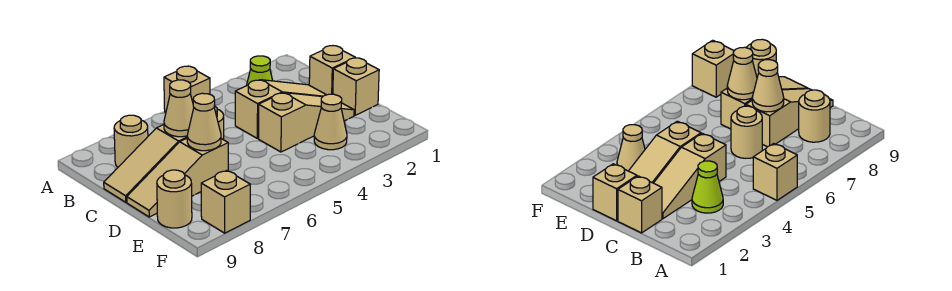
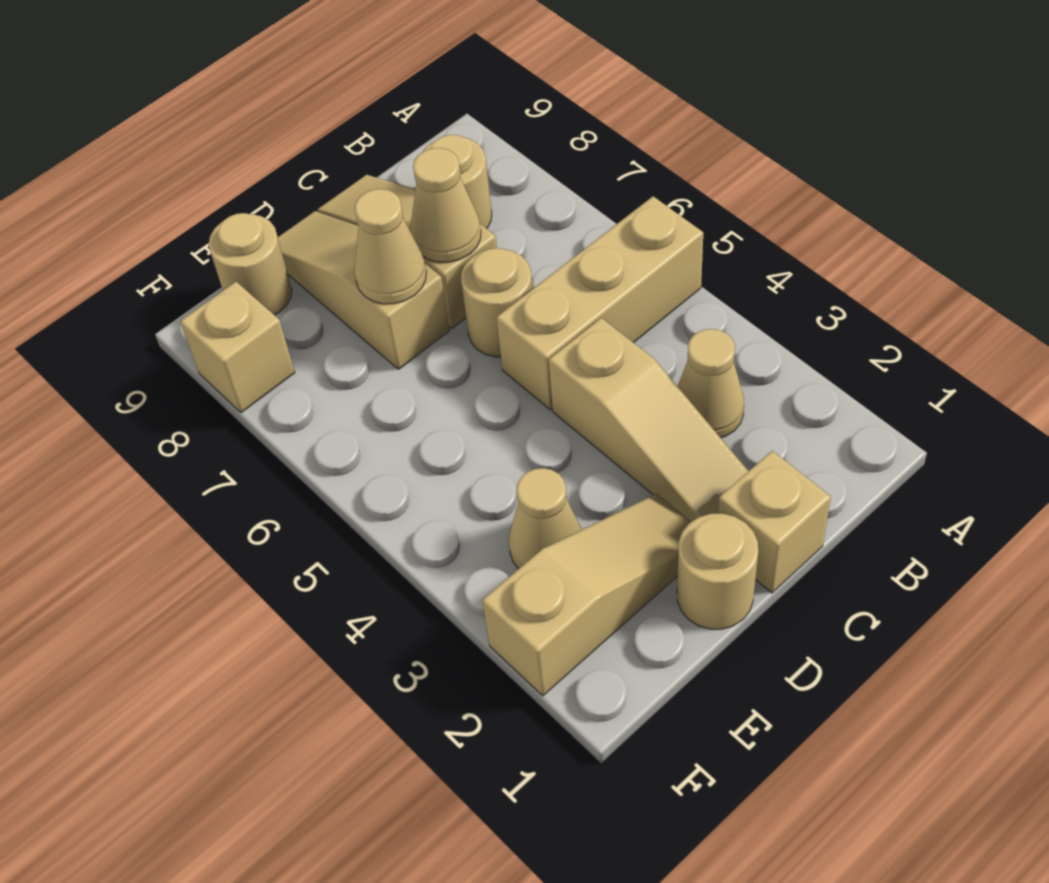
tan 1x1 brick [164,66,210,112] -> tan 1x3 brick [496,196,703,410]
lime 1x1 cone [247,56,273,85] -> tan 1x1 cone [677,329,744,438]
tan 1x1 brick [333,58,379,115] -> tan 1x1 round brick [677,514,758,629]
tan 1x3 slope [259,93,354,152] -> tan 1x3 slope turned to [482,493,691,696]

